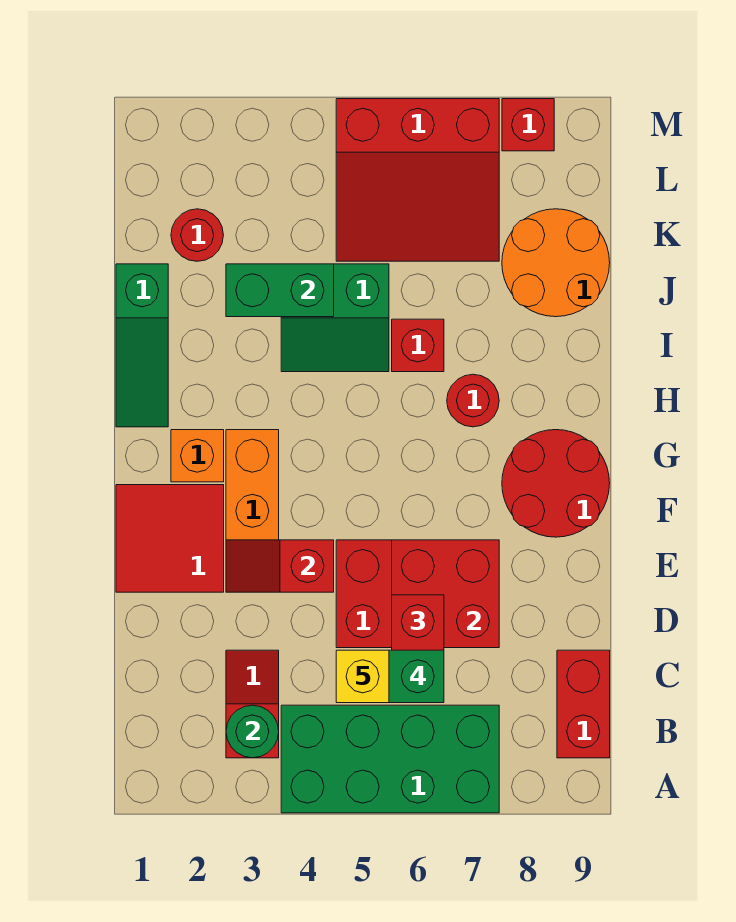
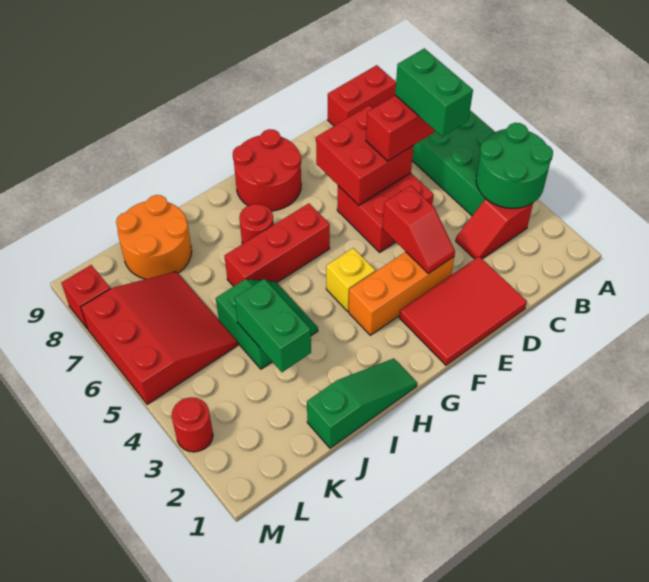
green 1x1 round brick [226,705,279,758] -> green 2x2 round brick [476,123,553,208]
yellow 1x1 brick [336,650,389,703] -> yellow 1x1 brick moved to [326,248,375,311]
red 2x2 tile [116,485,224,592] -> red 2x3 tile [399,256,527,365]
orange 1x1 brick [171,430,224,482] -> none
red 1x1 brick [392,319,444,372] -> red 1x3 brick [225,203,330,286]
red 1x1 round brick [171,209,223,261] -> red 1x1 round brick moved to [172,397,213,452]

